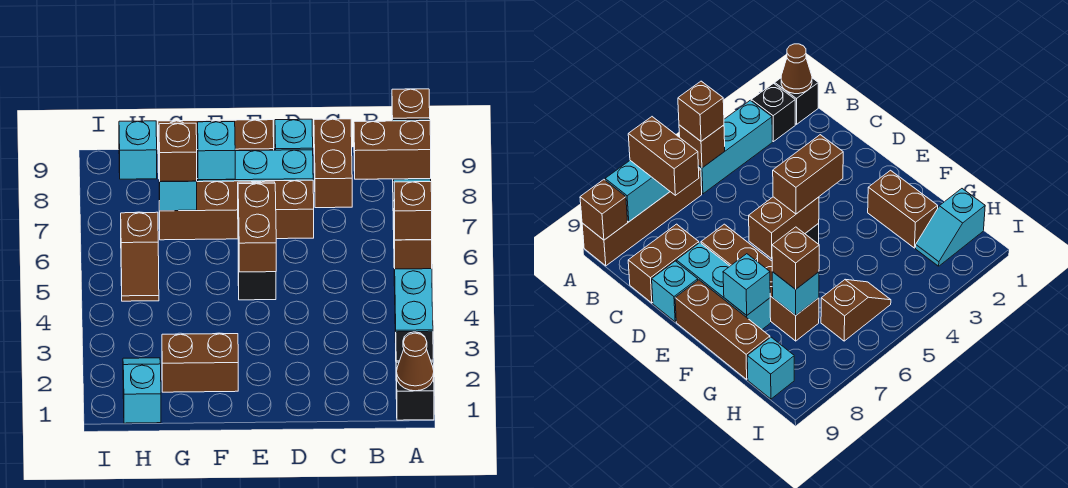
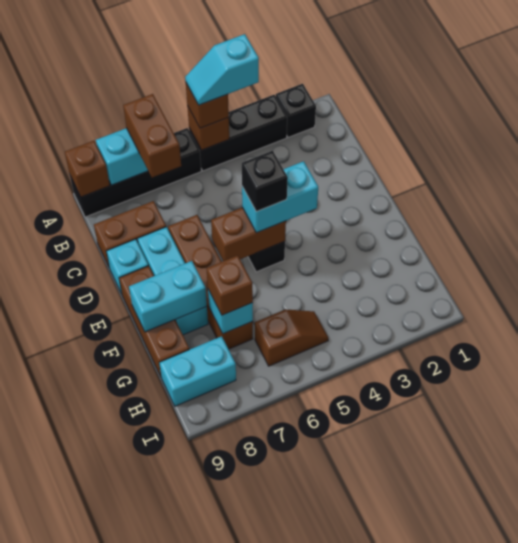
black 1x1 brick [396,362,434,420] -> black 1x1 brick moved to [242,151,288,211]
brown 1x1 cone [397,333,434,391] -> none
cyan 1x3 brick [394,258,433,343] -> black 1x3 brick [189,95,287,171]
brown 1x4 brick [582,167,702,266] -> black 1x4 brick [70,128,201,217]
brown 1x2 brick [238,183,276,272] -> cyan 1x2 brick [242,161,318,233]
brown 1x2 brick [162,334,238,392] -> none
cyan 1x1 brick [198,122,235,180] -> cyan 1x2 brick [129,261,207,332]
cyan 1x2 slope [123,358,161,423] -> cyan 1x2 slope moved to [185,34,259,105]
cyan 1x1 brick [119,121,157,179] -> cyan 1x2 brick [159,336,236,406]

